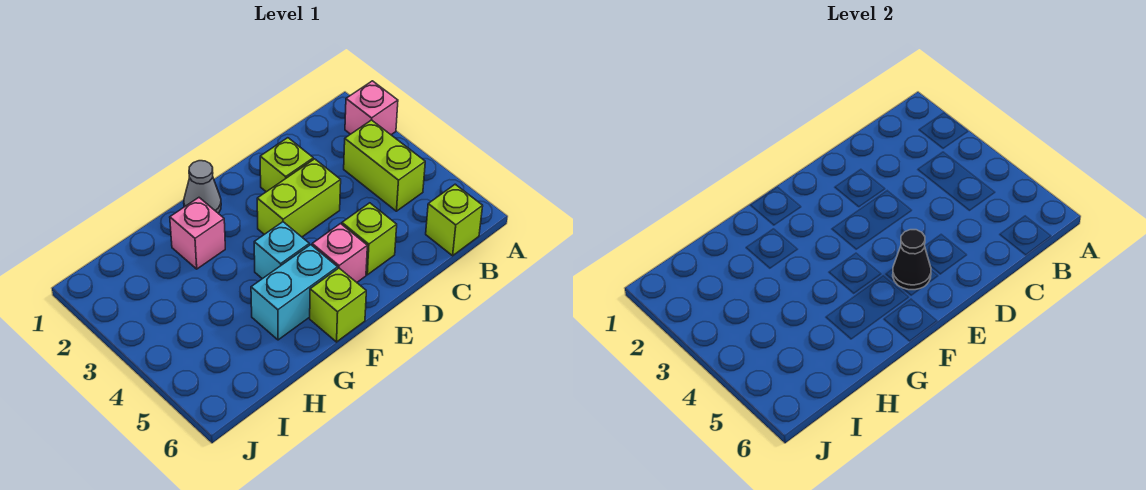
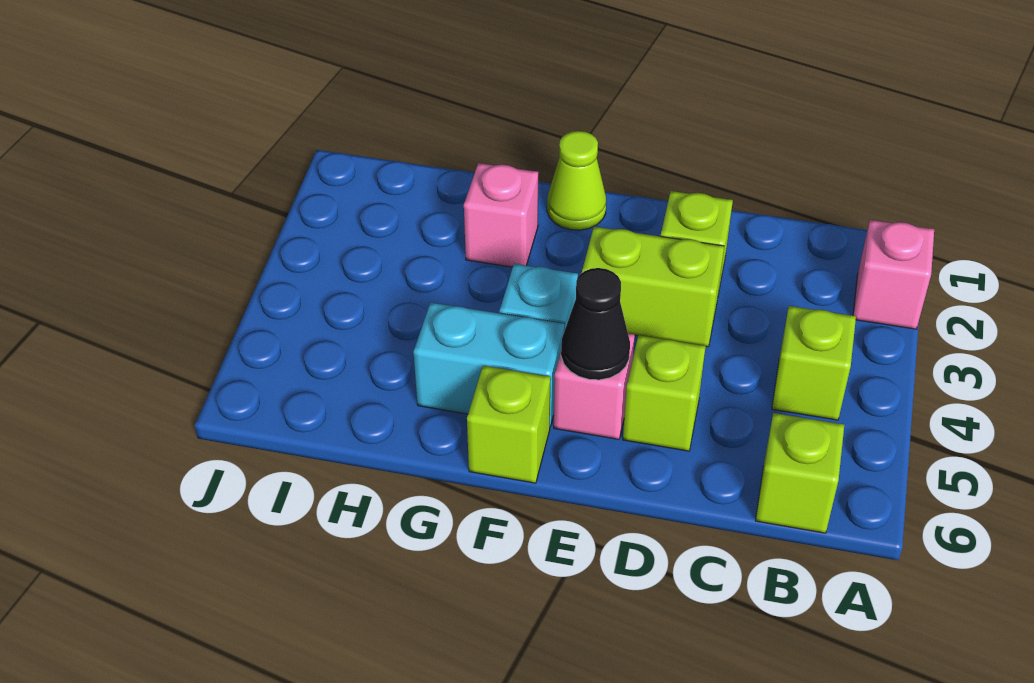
lime 1x2 brick [344,120,425,211] -> lime 1x1 brick [772,306,856,420]
grey 1x1 cone [184,161,221,213] -> lime 1x1 cone [547,131,606,230]

